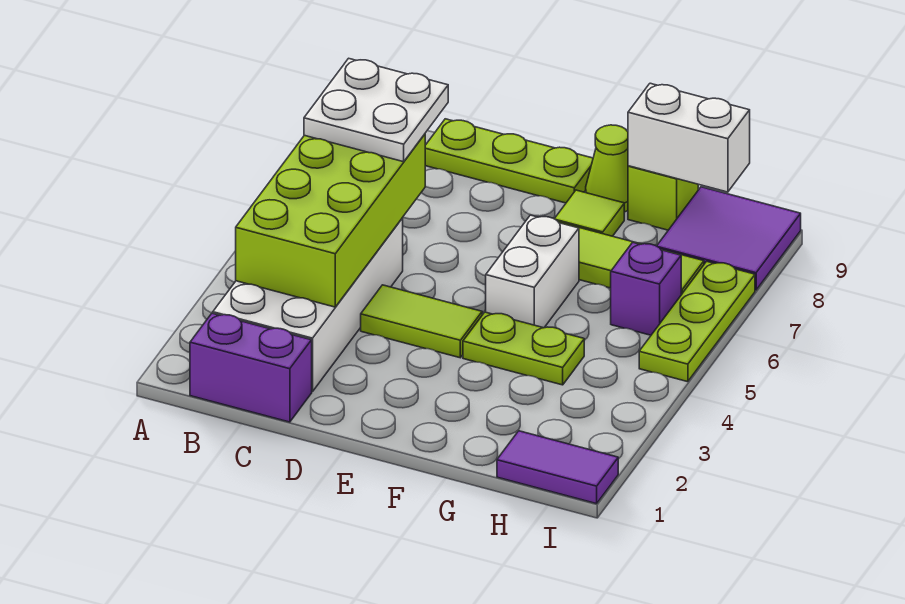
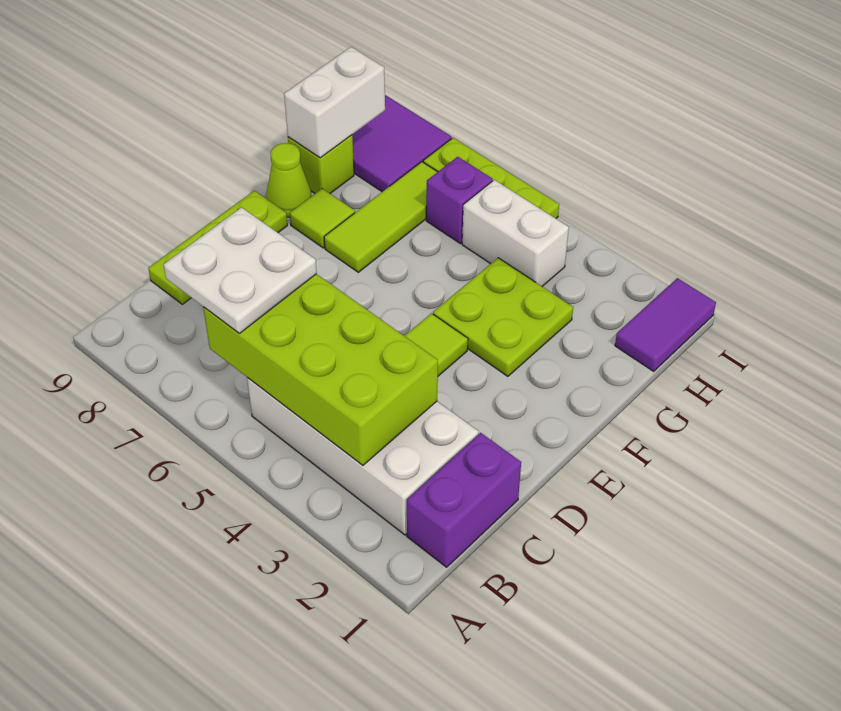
lime 1x2 plate [463,312,584,385] -> lime 2x2 plate [433,258,573,376]
white 1x2 brick [486,215,579,328] -> white 1x2 brick moved to [462,180,569,286]

